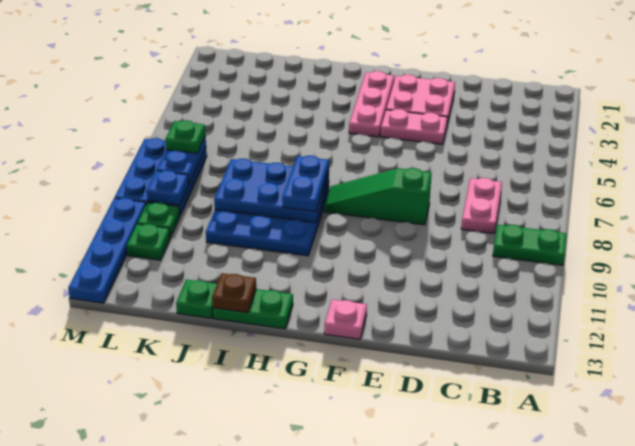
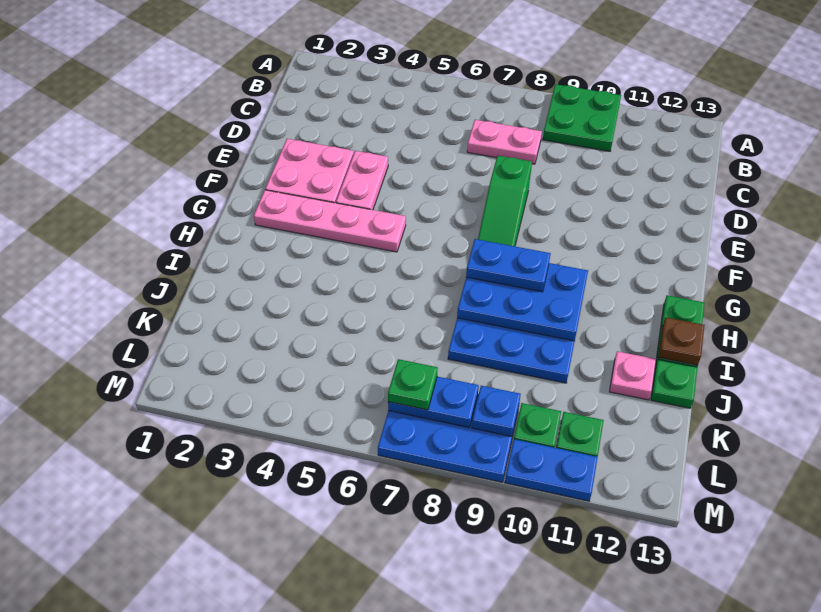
green 1x2 plate [493,225,567,265] -> green 2x2 plate [543,84,621,151]
pink 1x1 plate [324,299,367,339] -> pink 1x1 plate moved to [609,351,656,400]
pink 1x3 plate [349,71,394,137] -> pink 1x4 plate [254,190,406,252]
blue 2x3 plate [214,159,329,223] -> blue 2x3 plate turned to [457,263,588,341]
blue 1x4 plate [68,198,146,303] -> blue 1x2 plate [505,439,598,501]

